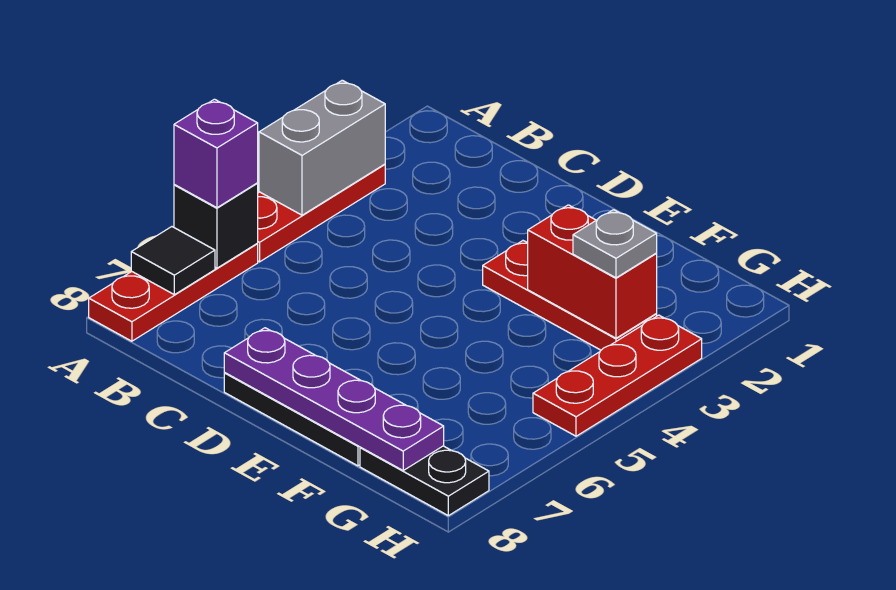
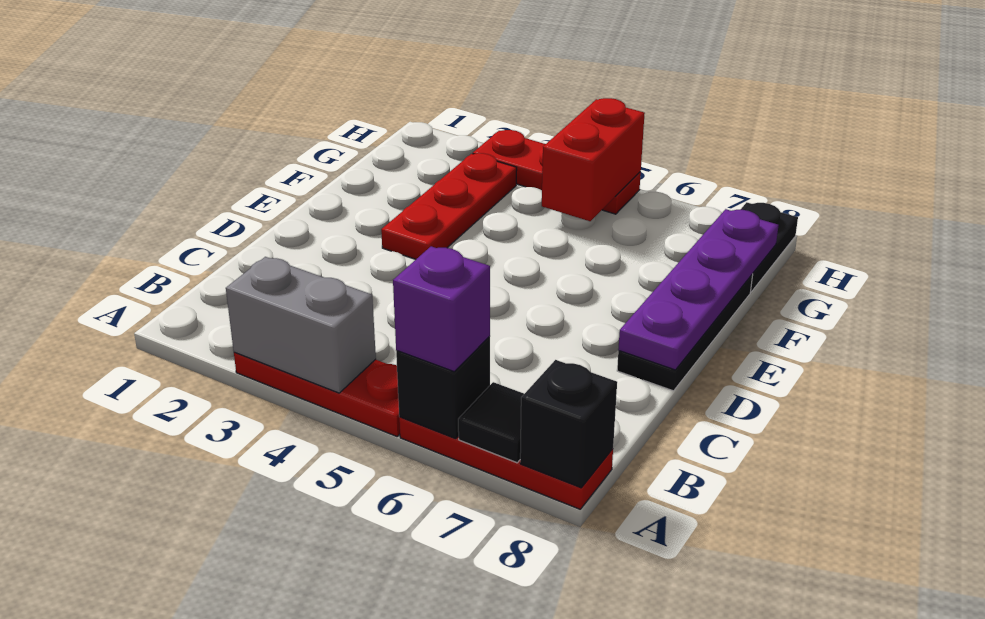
none -> black 1x1 brick [520,360,617,488]
red 1x2 brick [528,205,657,338] -> red 1x2 brick moved to [542,98,645,221]
grey 1x1 plate [573,210,657,278] -> none

